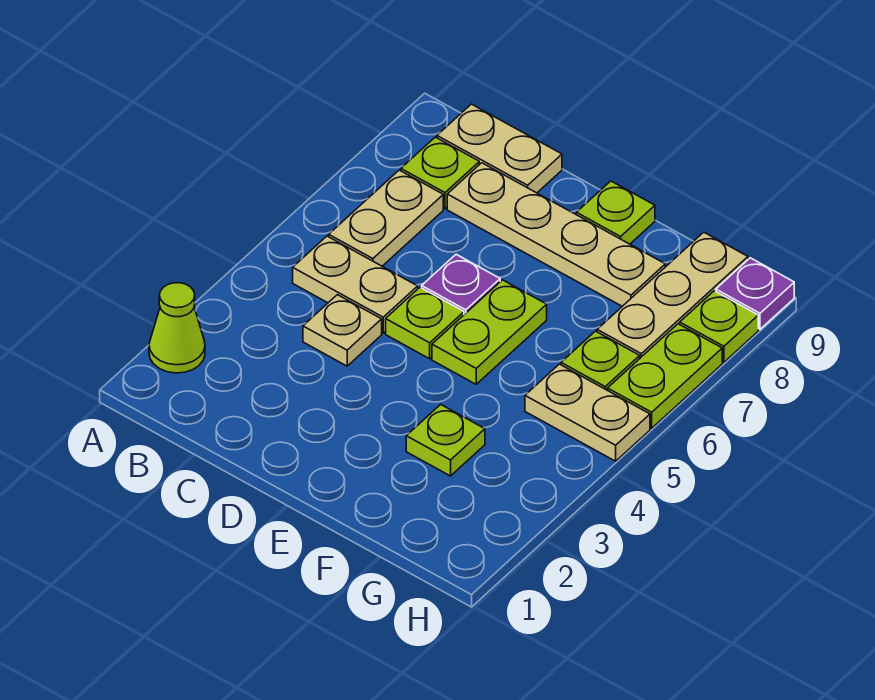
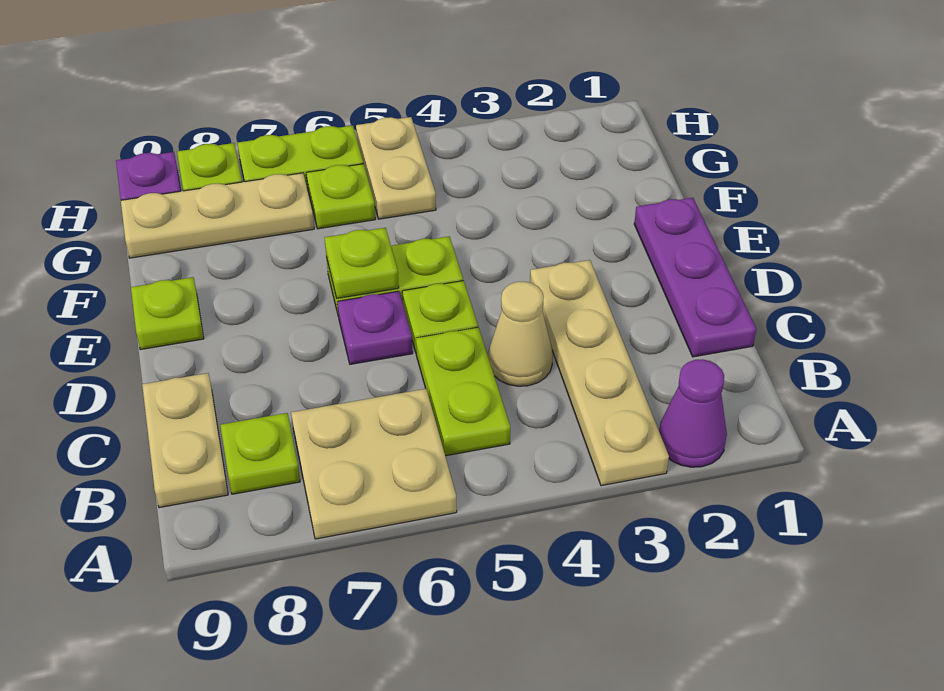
lime 1x1 cone [149,283,205,373] -> purple 1x1 cone [659,359,727,467]
tan 1x2 plate [293,236,418,333] -> lime 1x2 plate [416,327,510,456]
tan 1x2 plate [329,170,443,266] -> tan 2x2 plate [291,389,457,539]
none -> purple 1x3 plate [634,198,756,357]
tan 1x1 plate [303,295,382,366] -> tan 1x1 cone [488,282,553,386]
tan 1x4 plate [447,163,665,306] -> tan 1x4 plate moved to [530,260,669,486]
lime 1x1 plate [406,404,485,476] -> lime 1x1 plate moved to [325,228,399,298]

